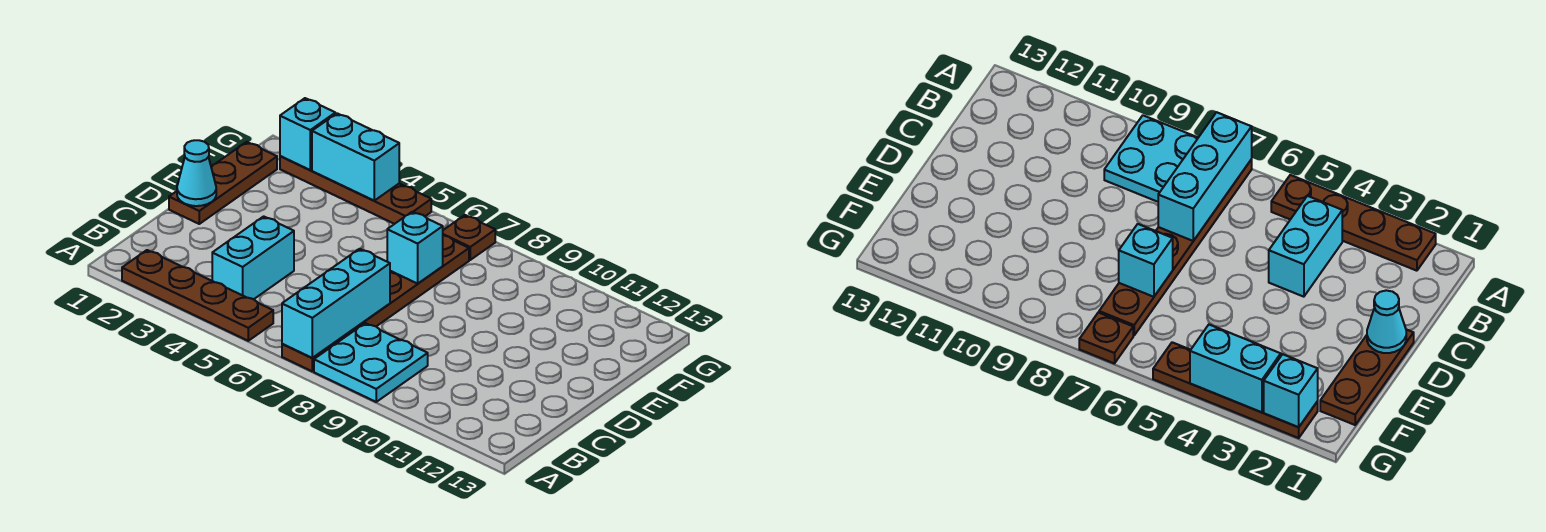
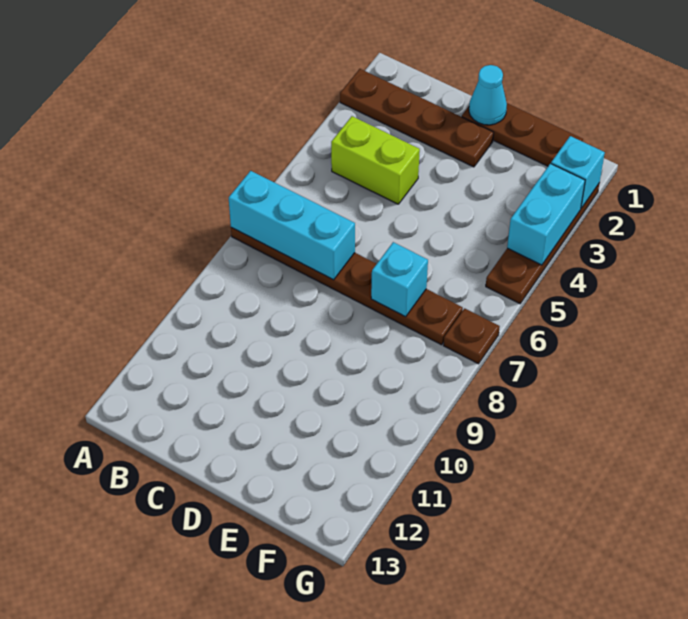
brown 1x4 plate [122,250,273,341] -> brown 1x4 plate turned to [340,69,494,167]
cyan 2x2 plate [314,323,428,402] -> none
cyan 1x2 brick [212,216,294,299] -> lime 1x2 brick [331,116,420,204]

